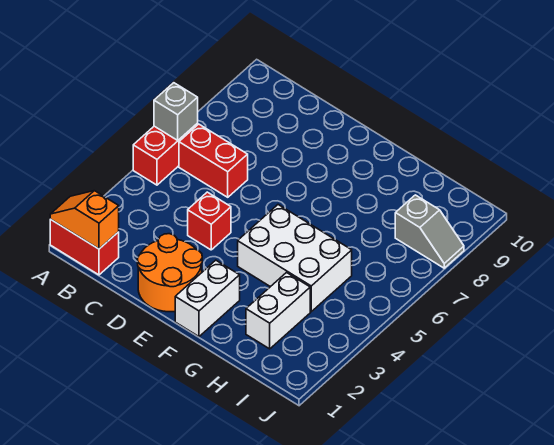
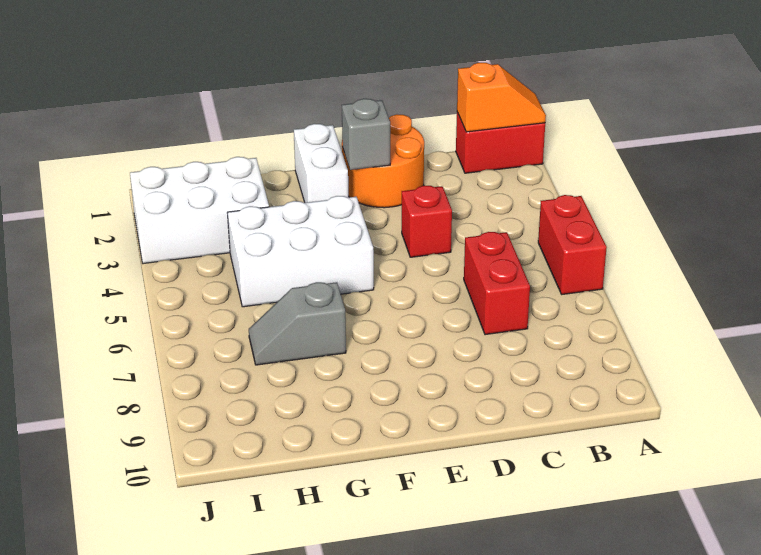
grey 1x1 brick [154,83,198,140] -> grey 1x1 brick moved to [342,99,390,170]
red 1x2 brick [179,124,248,197] -> red 1x2 brick turned to [464,232,530,335]
white 1x2 brick [246,273,310,349] -> white 2x3 brick [130,157,269,264]
grey 1x2 slope [395,195,464,268] -> grey 1x2 slope moved to [249,282,346,365]

